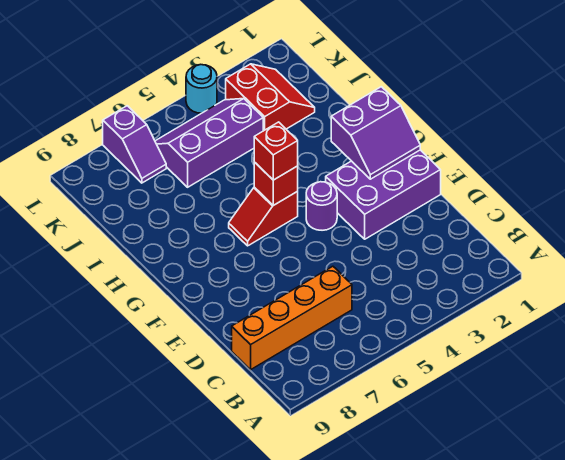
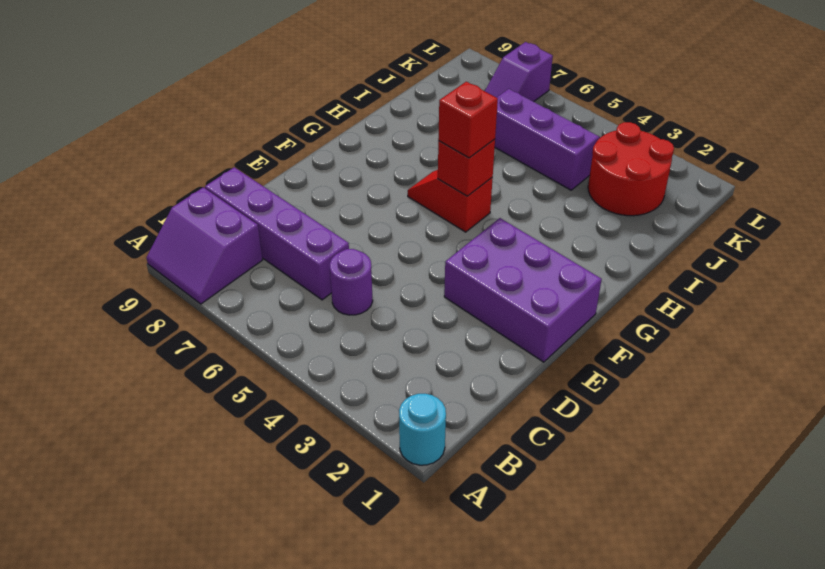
orange 1x4 brick [232,266,352,370] -> purple 1x4 brick [205,167,349,300]
purple 2x2 slope [331,87,420,179] -> purple 2x2 slope moved to [146,187,263,304]
purple 1x1 round brick [306,182,337,230] -> purple 1x1 round brick moved to [330,249,373,315]
red 2x2 slope [226,64,315,131] -> red 2x2 round brick [588,122,674,216]
cyan 1x1 round brick [186,65,217,113] -> cyan 1x1 round brick moved to [399,394,446,465]

